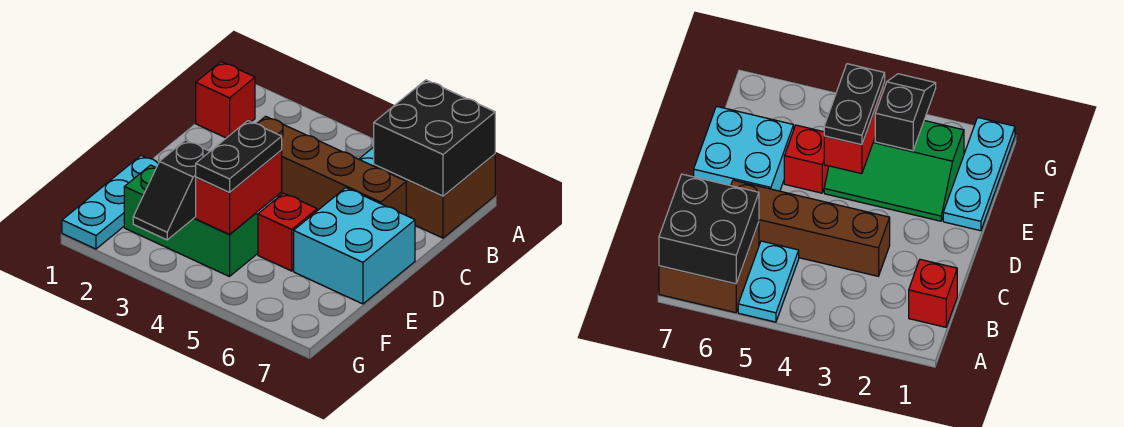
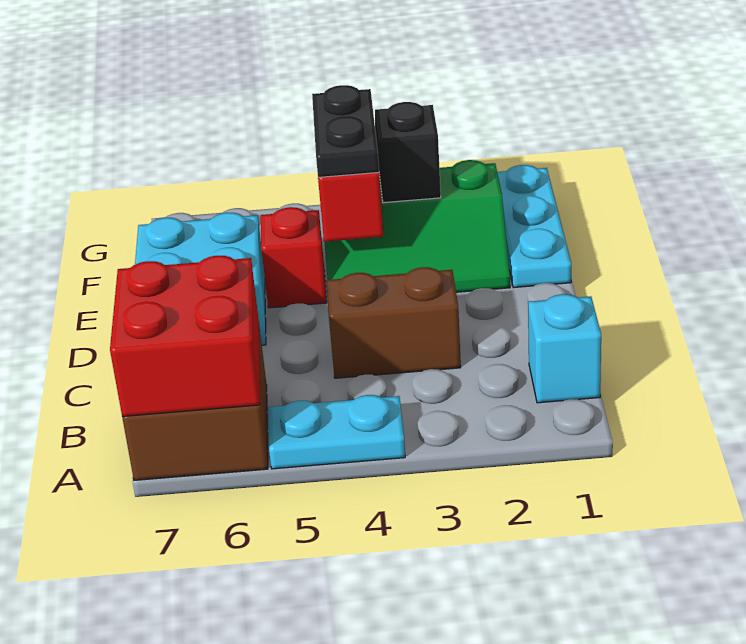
cyan 1x2 plate [738,241,799,322] -> cyan 1x2 plate turned to [268,395,405,469]
black 2x2 brick [374,80,495,196] -> red 2x2 brick [110,256,260,417]
red 1x1 brick [196,62,255,138] -> cyan 1x1 brick [528,294,601,403]
brown 1x4 brick [257,116,406,215] -> brown 1x2 brick [326,267,461,378]

